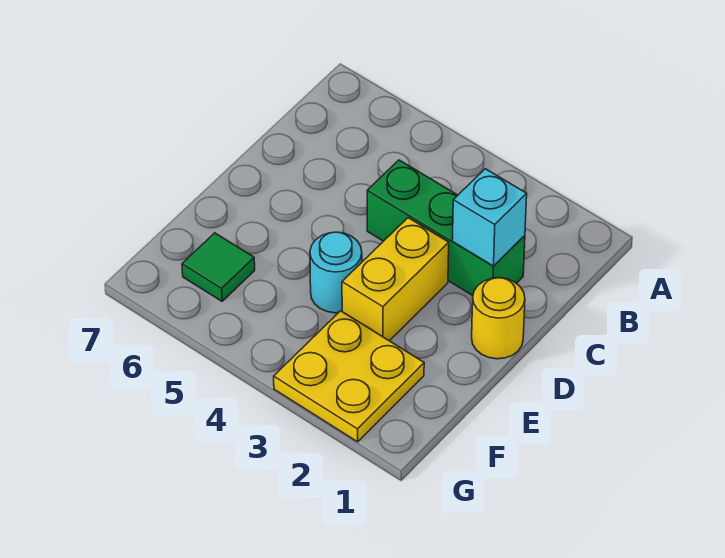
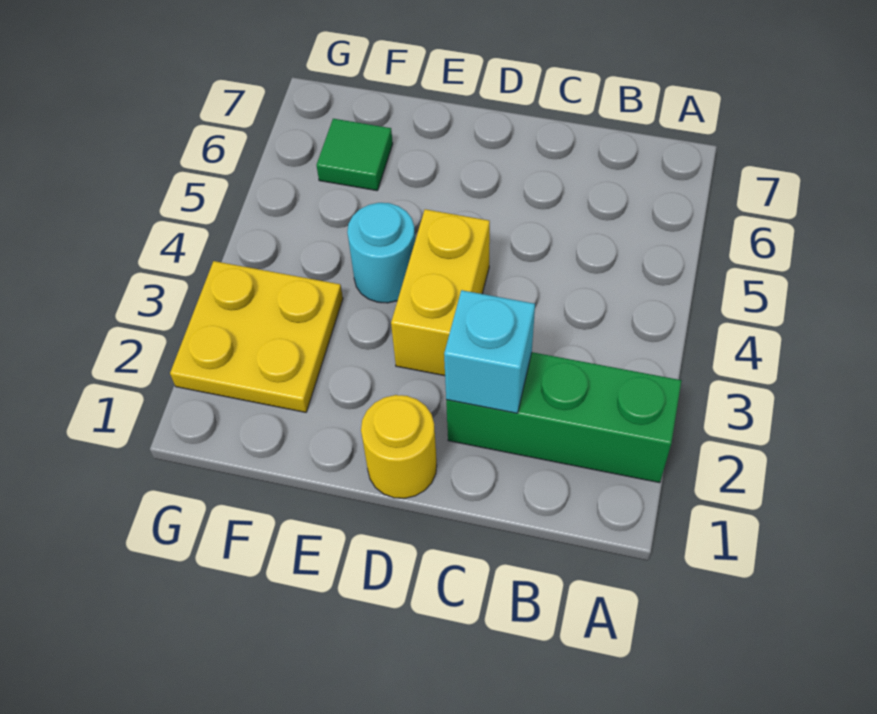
green 1x3 brick [367,160,525,295] -> green 1x3 brick turned to [446,352,682,483]
yellow 1x2 brick [342,218,449,341] -> yellow 1x2 brick turned to [391,209,490,376]

